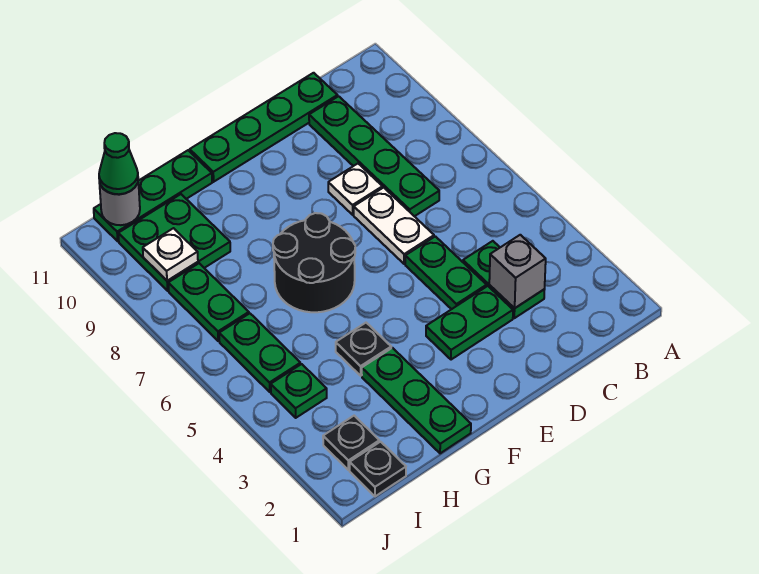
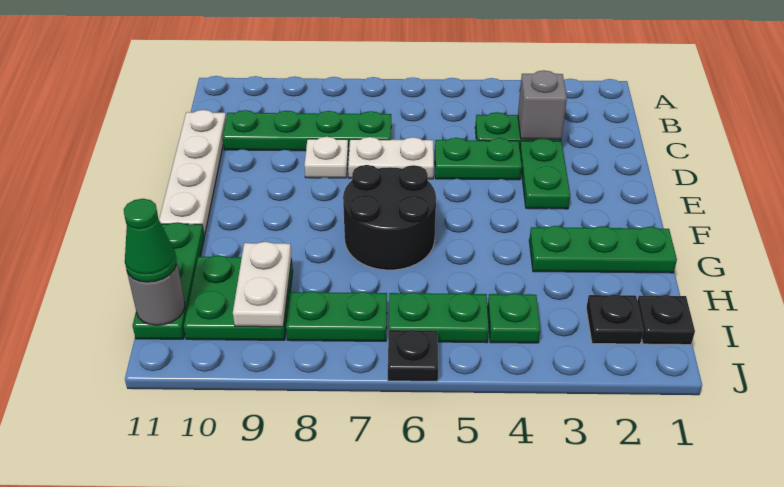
green 1x4 plate [190,73,338,182] -> white 1x4 plate [159,110,226,236]
black 1x1 plate [336,323,391,376] -> black 1x1 plate moved to [388,330,438,381]
white 1x1 plate [143,228,198,281] -> white 1x2 plate [233,242,291,327]

